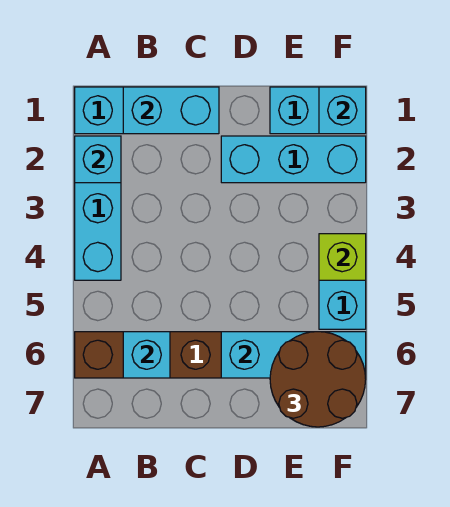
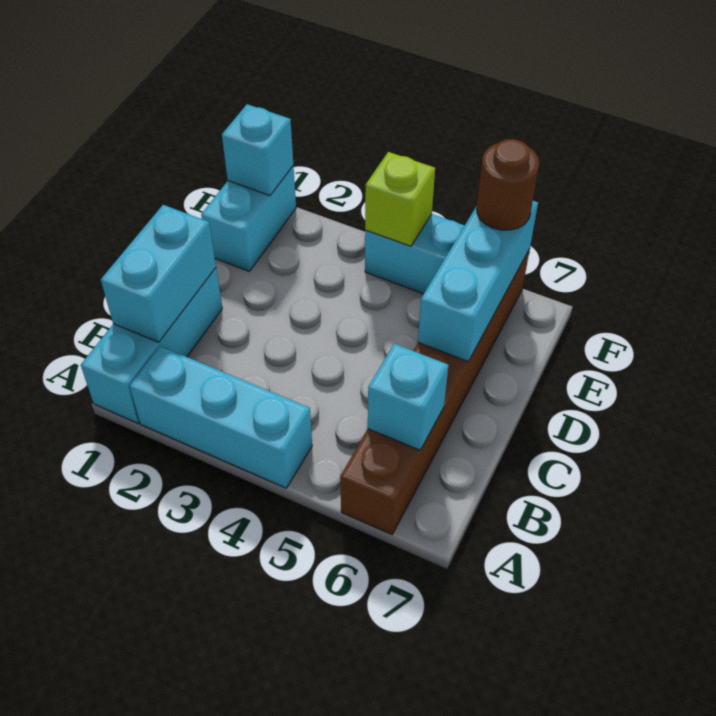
cyan 1x1 brick [75,136,121,183] -> none
cyan 1x3 brick [221,136,366,183] -> none
brown 2x2 round brick [270,332,366,427] -> brown 1x1 round brick [477,139,539,230]

